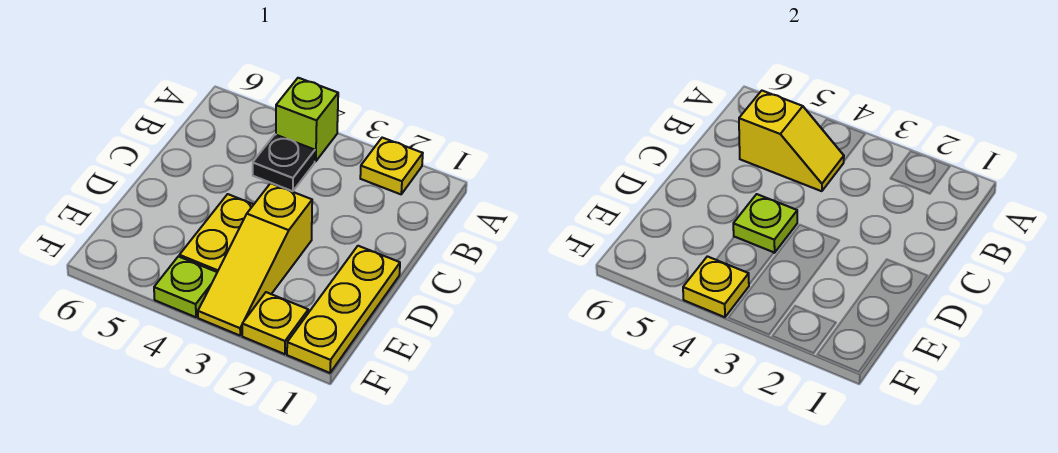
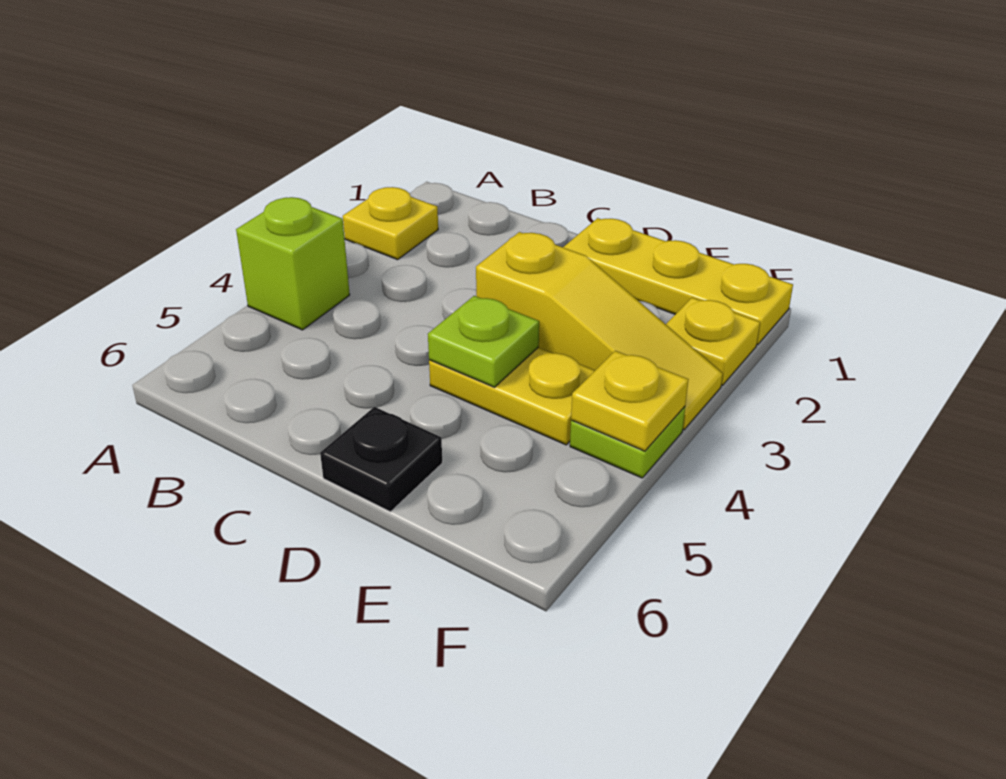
black 1x1 plate [253,135,315,191] -> black 1x1 plate moved to [320,407,442,512]
yellow 1x2 slope [739,91,844,191] -> none

